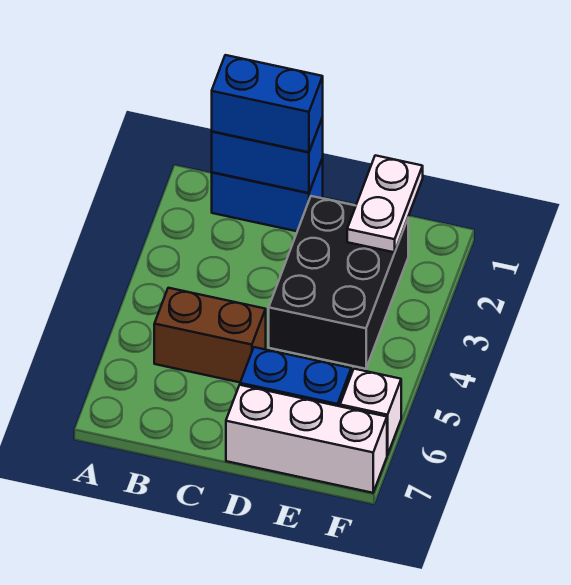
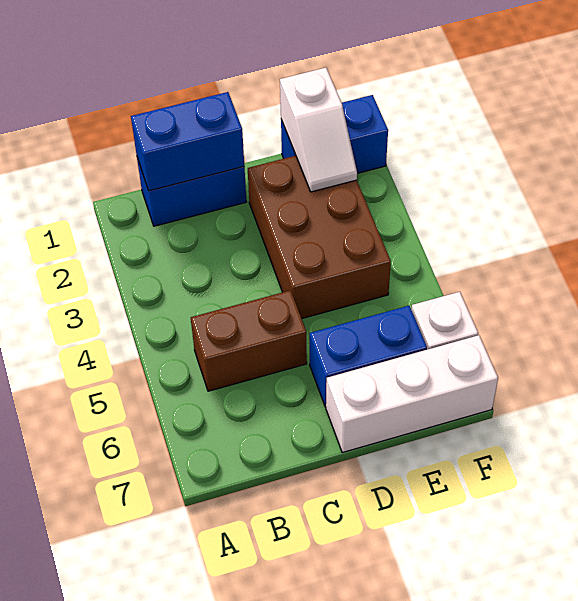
blue 1x2 brick [212,55,323,152] -> blue 1x2 brick moved to [281,95,388,173]
black 2x3 brick [269,196,408,369] -> brown 2x3 brick [248,156,391,318]
white 1x2 plate [347,155,423,252] -> white 1x2 slope [280,68,357,192]

